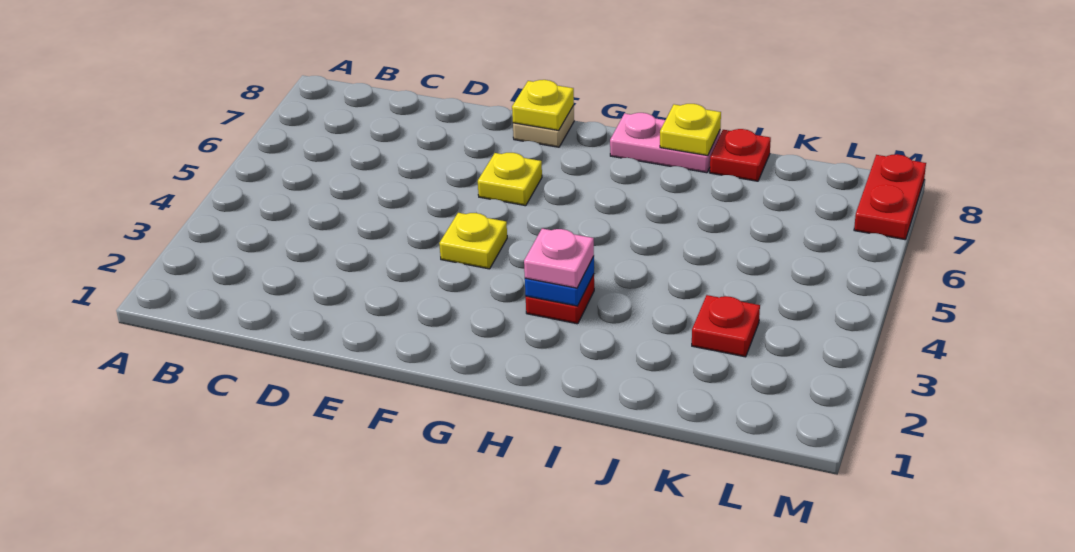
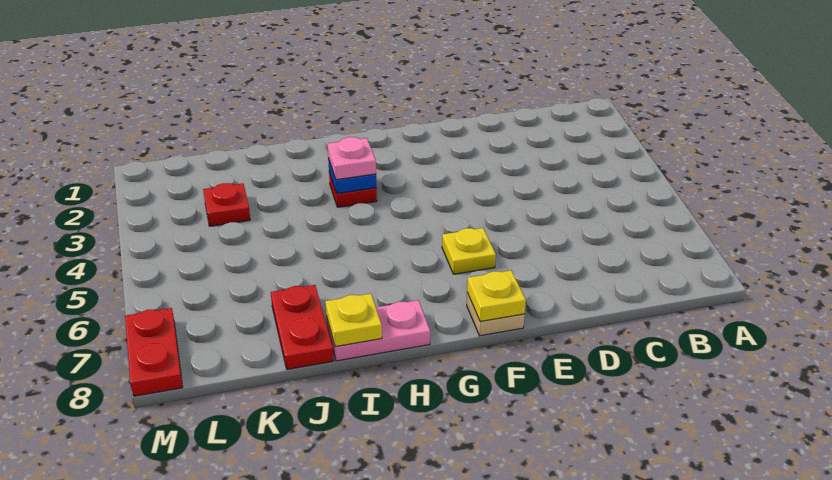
yellow 1x1 plate [439,213,507,269] -> none
red 1x1 plate [710,129,771,181] -> red 1x2 plate [271,285,334,369]

